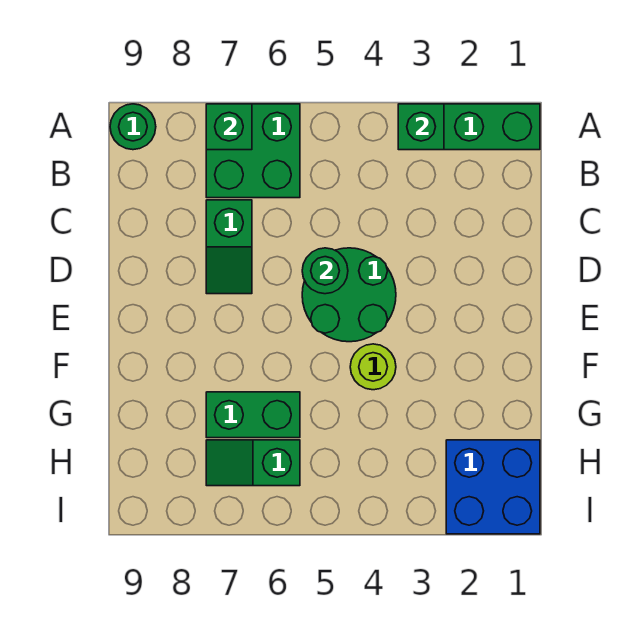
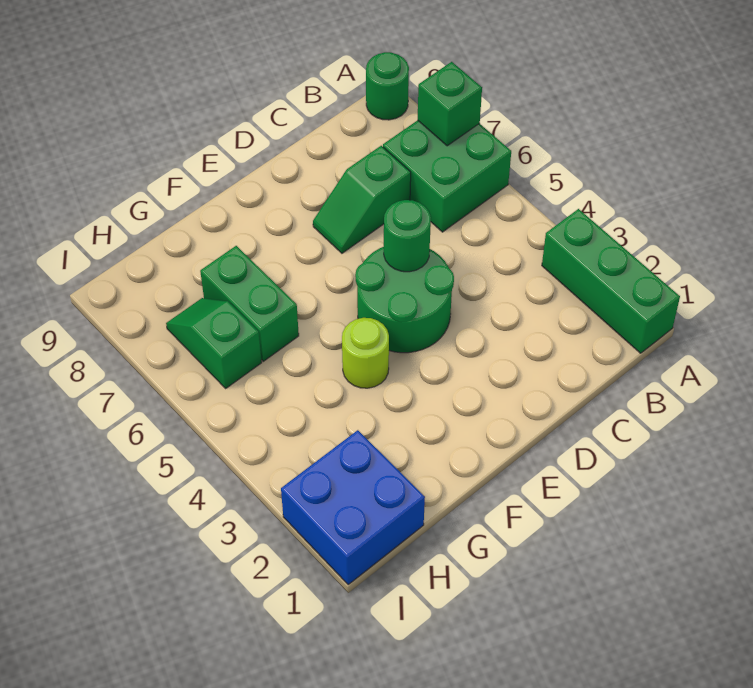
green 1x1 brick [398,104,444,150] -> none

